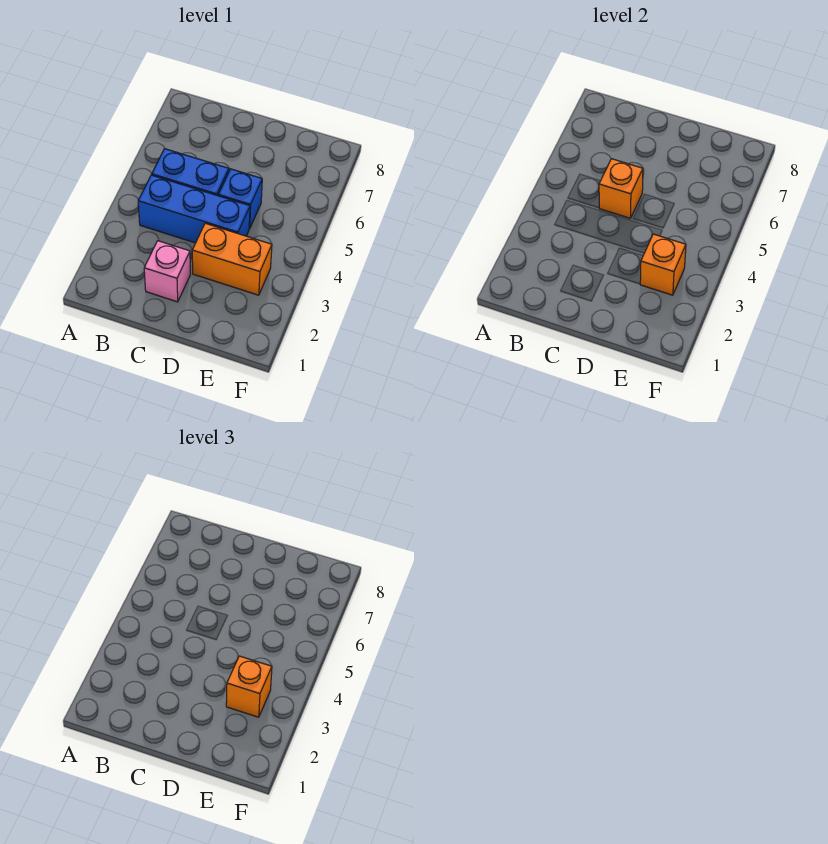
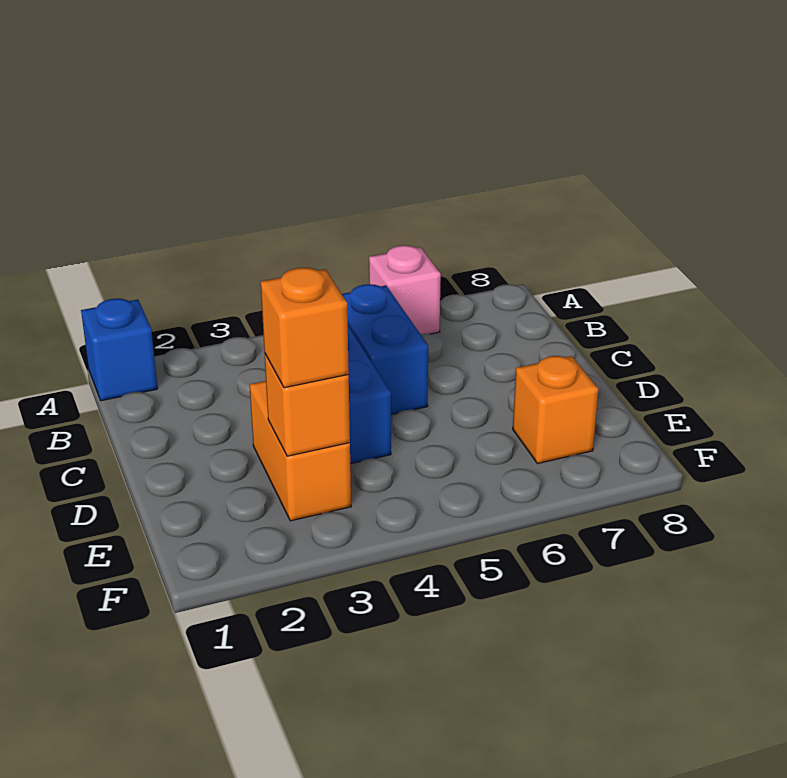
pink 1x1 brick [144,241,190,302] -> pink 1x1 brick moved to [369,245,441,334]
orange 1x1 brick [599,159,643,218] -> orange 1x1 brick moved to [513,356,598,464]
blue 1x1 brick [218,169,262,228] -> blue 1x1 brick moved to [81,298,158,401]

